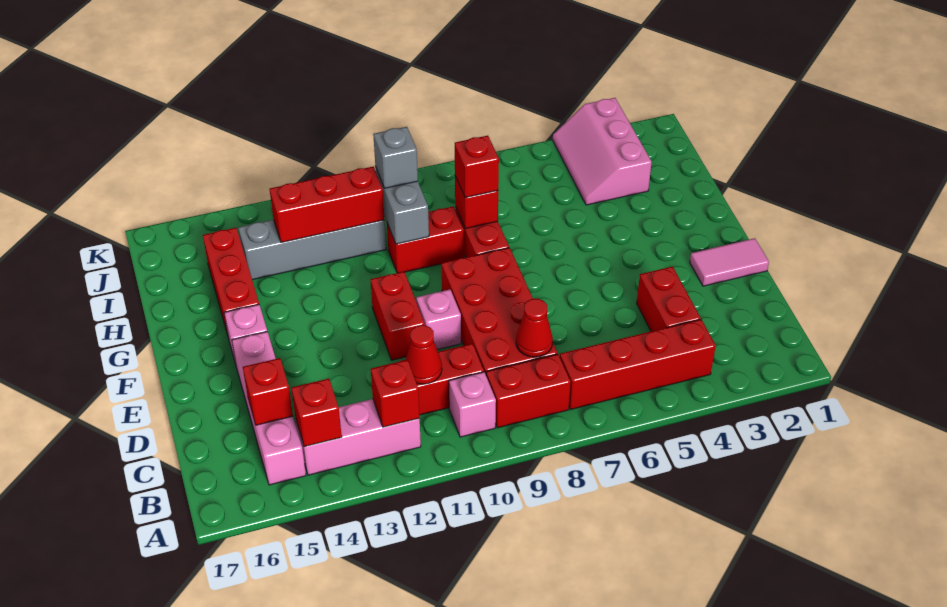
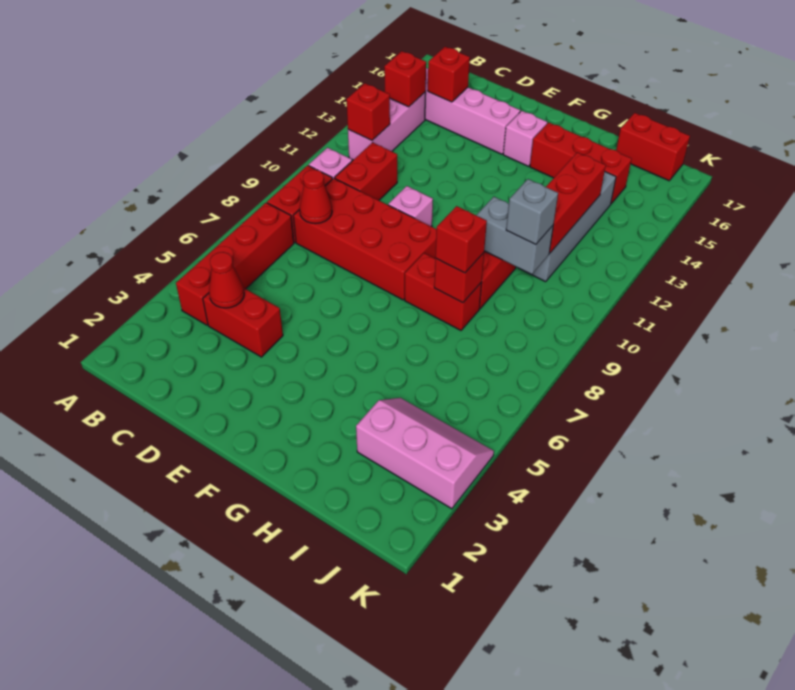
red 1x1 cone [406,325,442,384] -> red 1x1 cone moved to [209,252,244,308]
pink 1x2 tile [690,238,769,286] -> none
red 1x2 brick [370,272,425,360] -> red 1x2 brick moved to [616,113,690,181]

